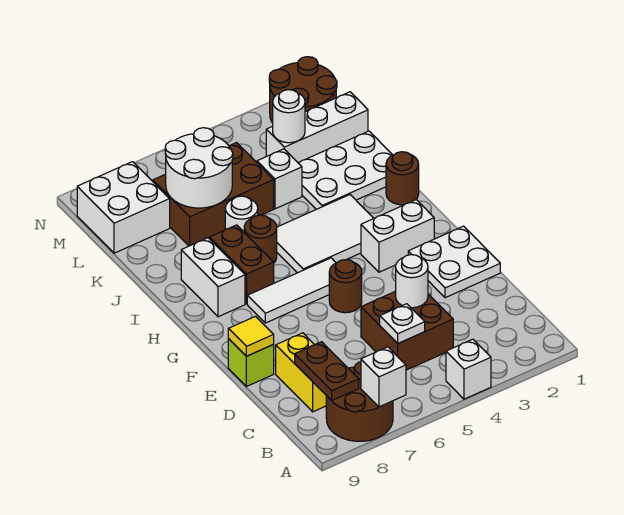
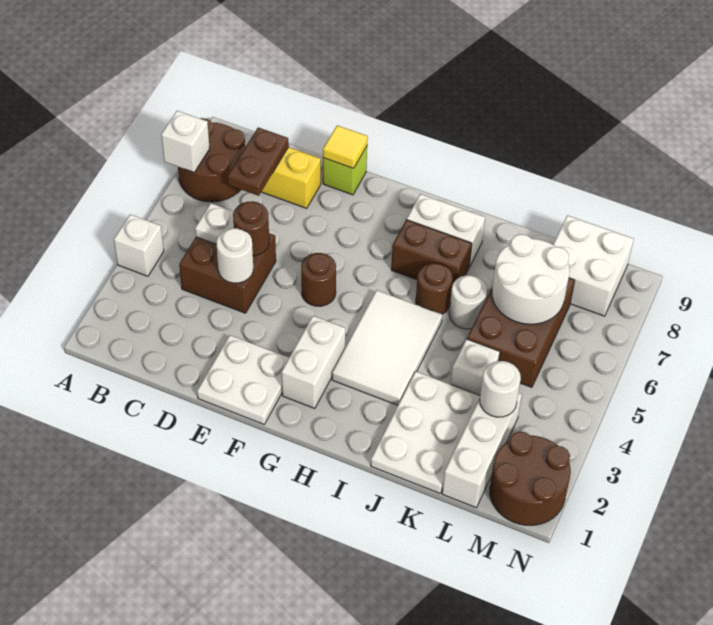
brown 1x2 plate [295,342,359,401] -> brown 1x2 plate turned to [228,127,289,196]
white 1x3 tile [247,258,336,323] -> none
brown 1x1 round brick [386,152,419,205] -> brown 1x1 round brick moved to [233,201,269,256]

